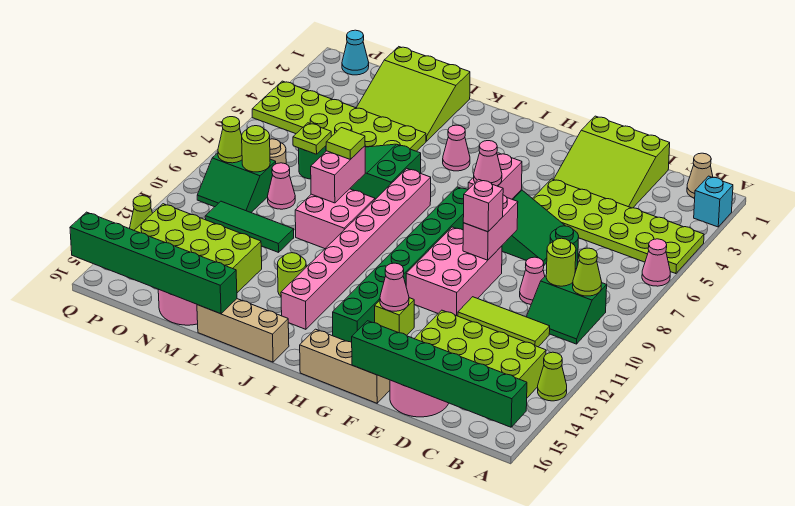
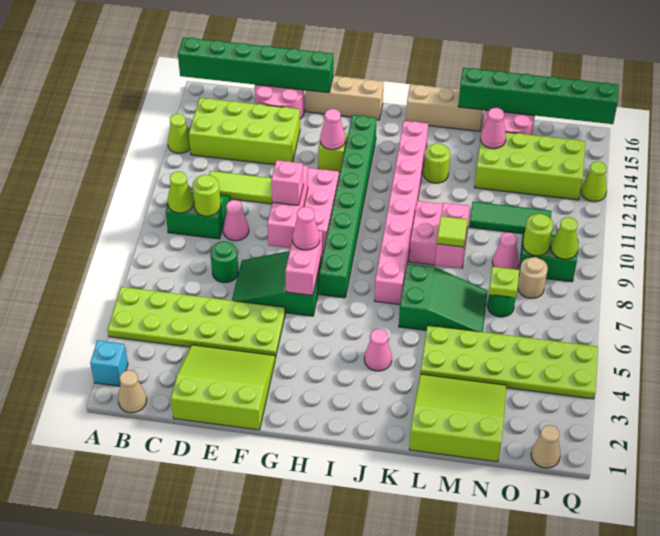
pink 1x1 cone [642,239,670,286] -> pink 1x1 cone moved to [480,108,506,149]
pink 1x2 brick [463,195,518,260] -> pink 1x3 brick [267,165,308,248]
cyan 1x1 cone [342,30,369,75] -> tan 1x1 cone [531,425,561,468]

